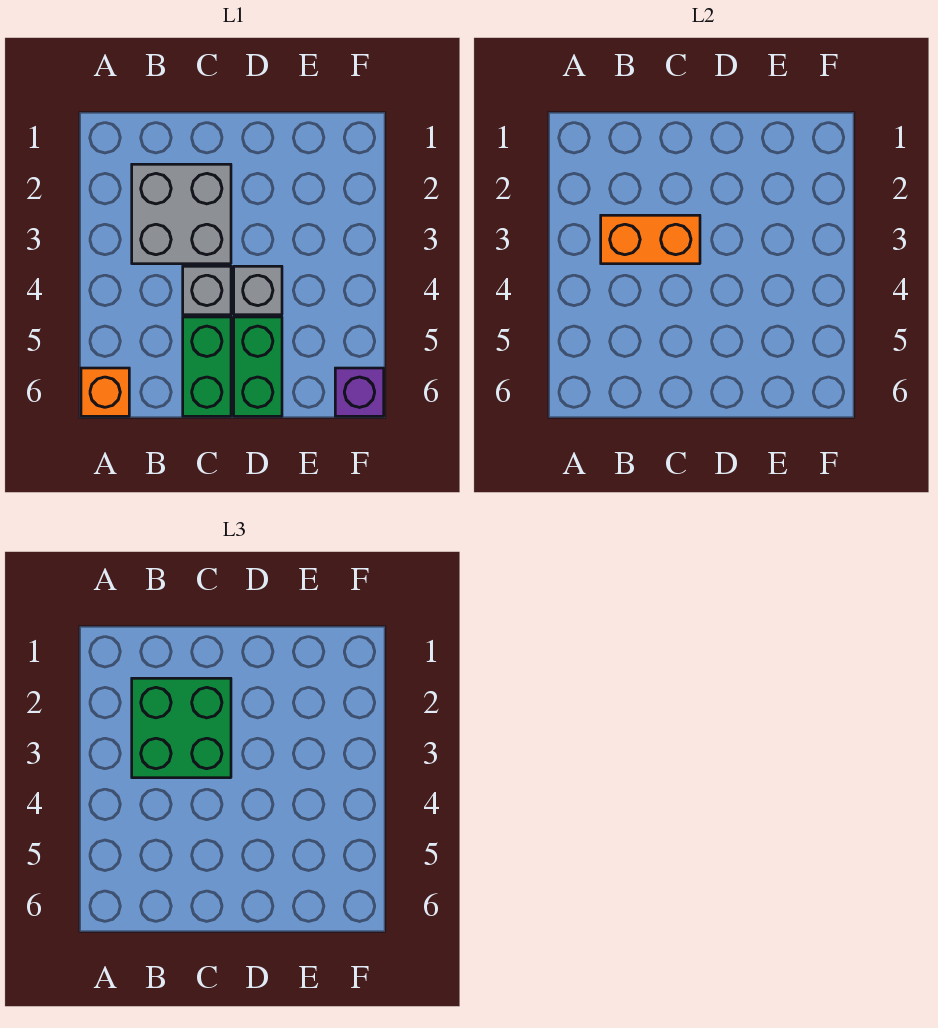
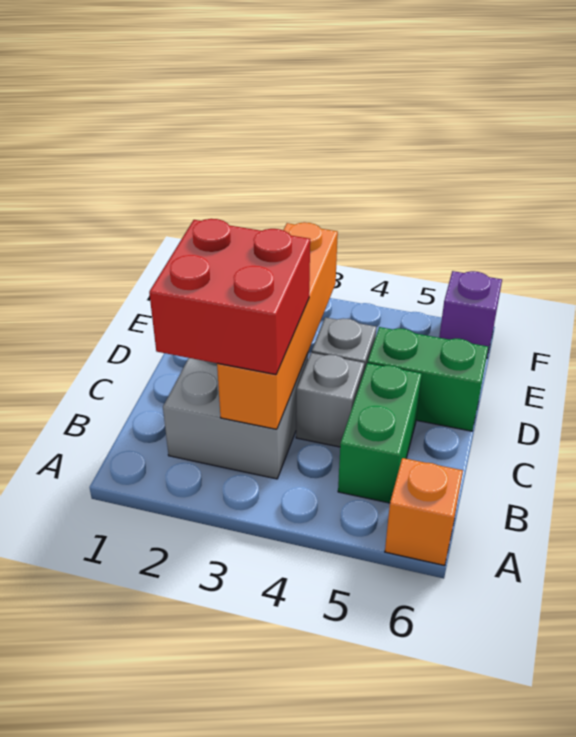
green 2x2 brick [132,678,231,778] -> red 2x2 brick [149,219,310,375]
orange 1x2 brick [601,215,700,264] -> orange 1x4 brick [217,222,338,429]
green 1x2 brick [183,317,231,416] -> green 1x2 brick turned to [338,363,422,503]

